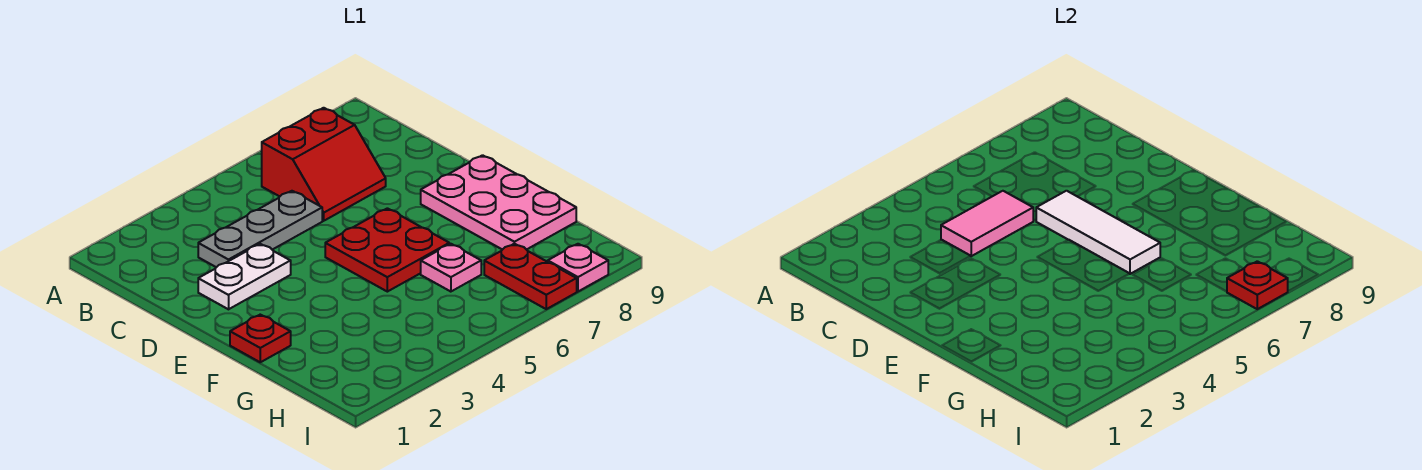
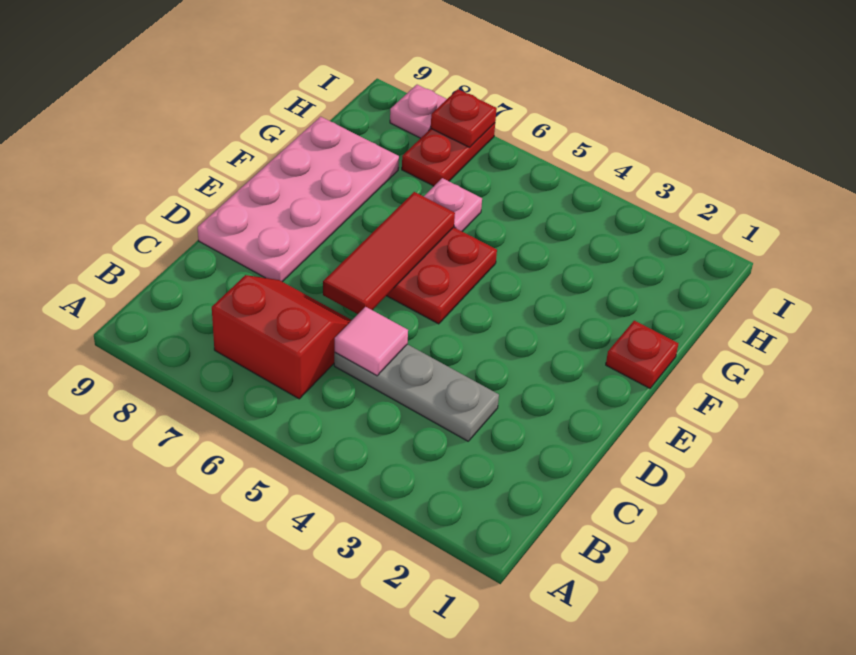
pink 1x2 tile [941,191,1033,256] -> pink 1x1 tile [335,307,408,376]
white 1x2 plate [198,244,291,309] -> none
white 1x3 tile [1036,191,1160,274] -> red 1x3 tile [323,192,455,314]
pink 2x3 plate [421,155,576,250] -> pink 2x4 plate [198,117,399,282]

